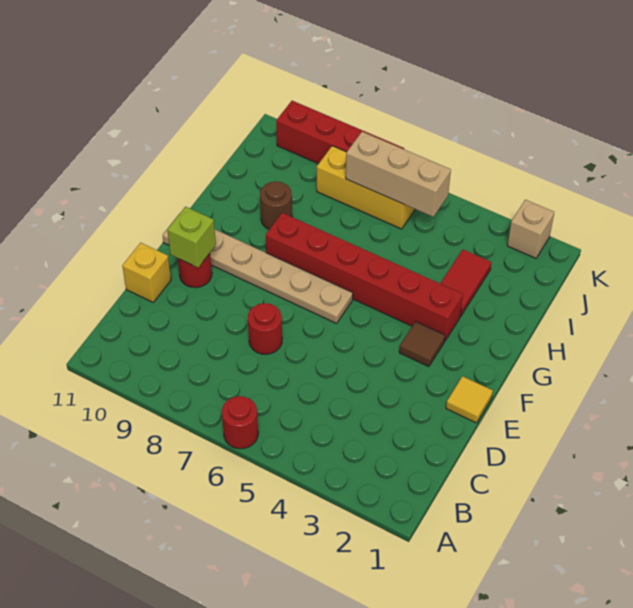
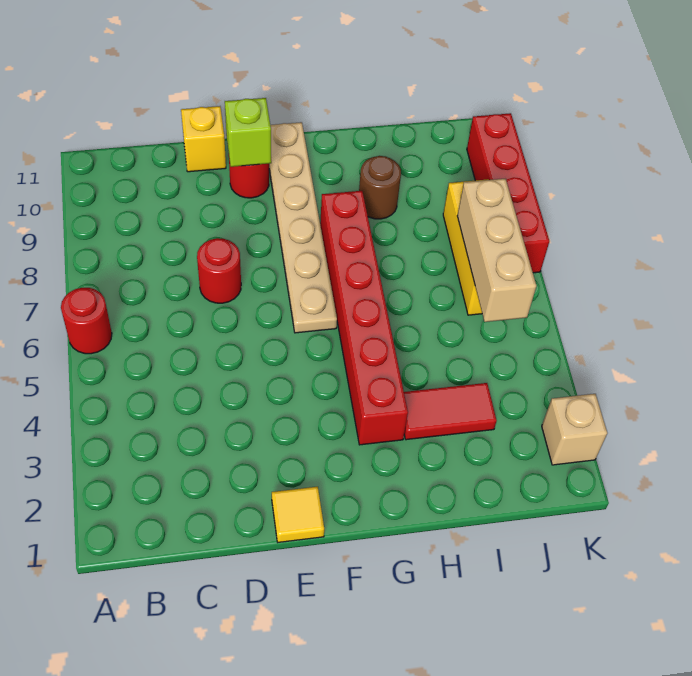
brown 1x1 tile [399,322,445,367] -> none

